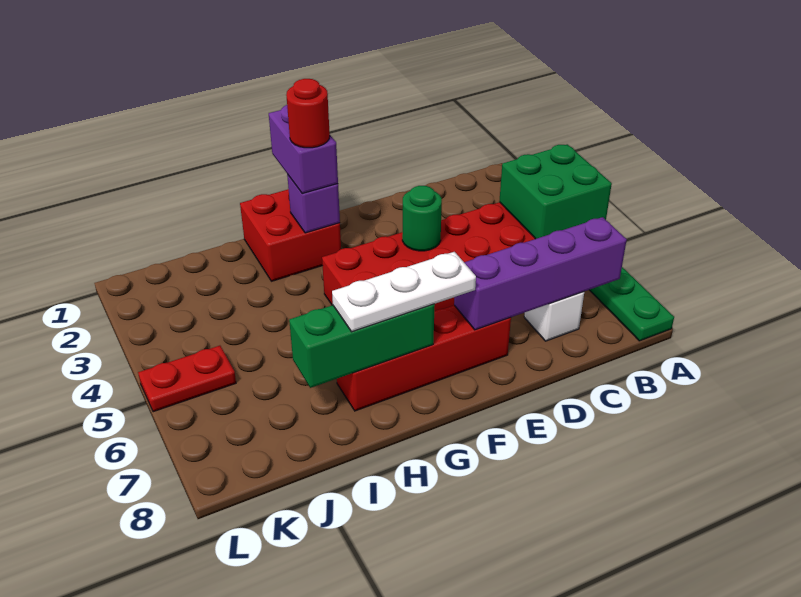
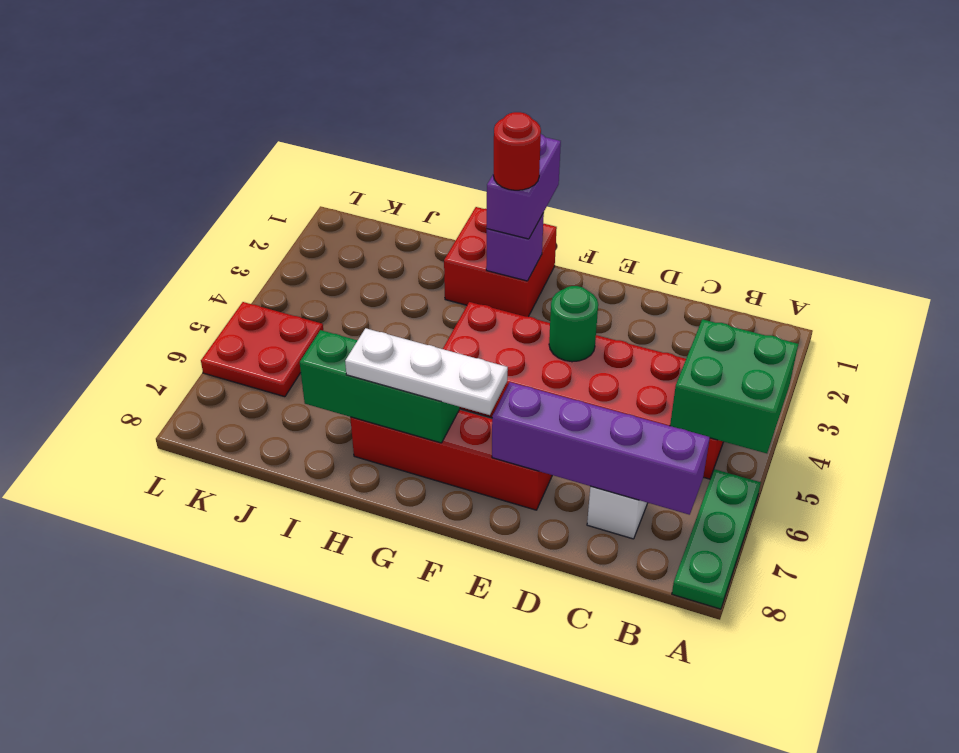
red 1x2 plate [138,346,236,412] -> red 2x2 plate [201,302,323,397]

